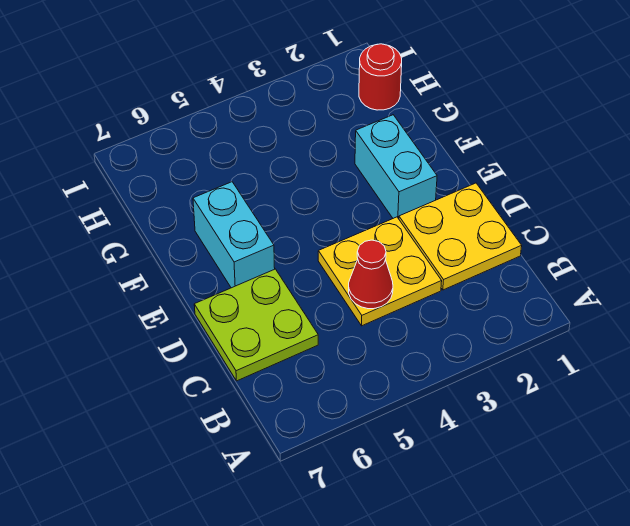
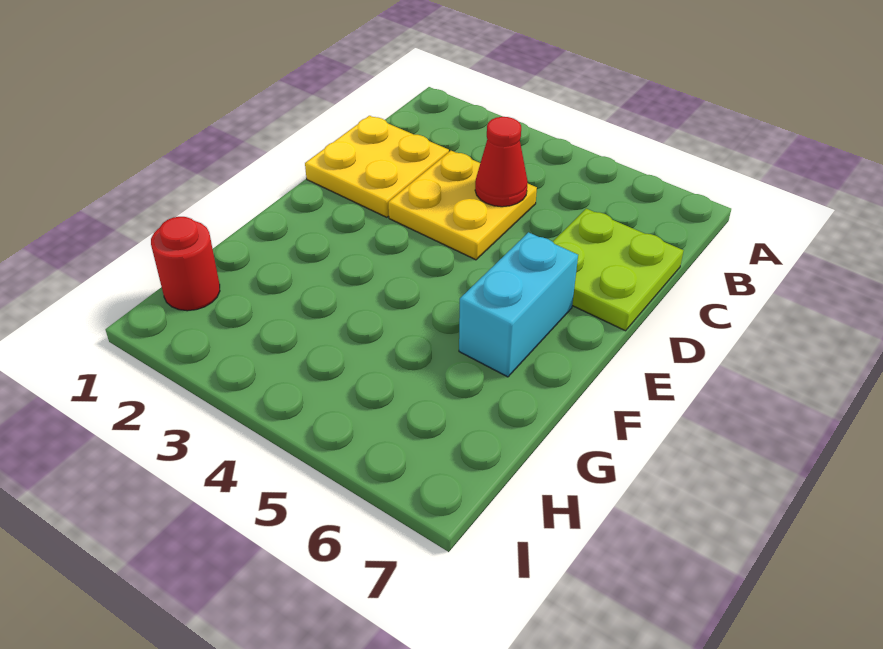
cyan 1x2 brick [355,115,437,219] -> none

